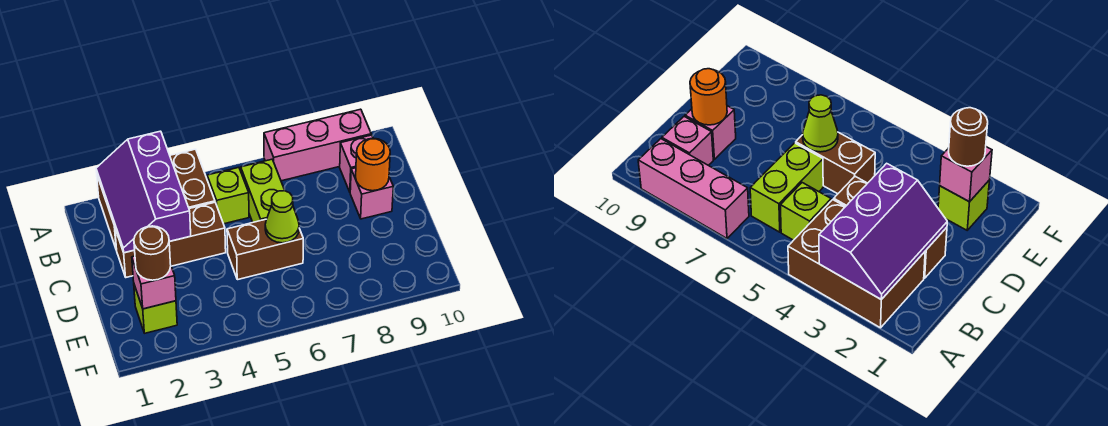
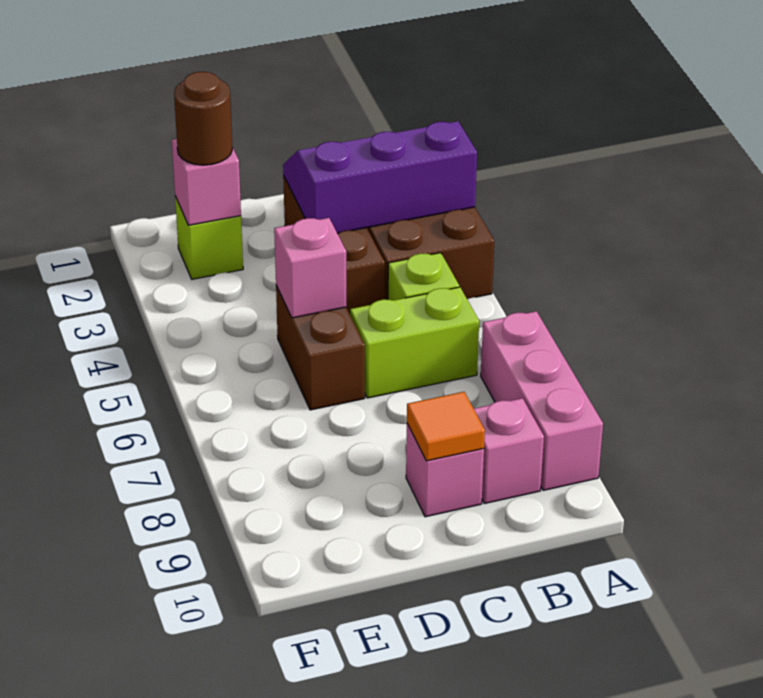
orange 1x1 round brick [356,138,390,191] -> orange 1x1 tile [407,392,485,461]
none -> pink 1x1 brick [274,218,346,318]
lime 1x1 cone [265,191,299,243] -> none

